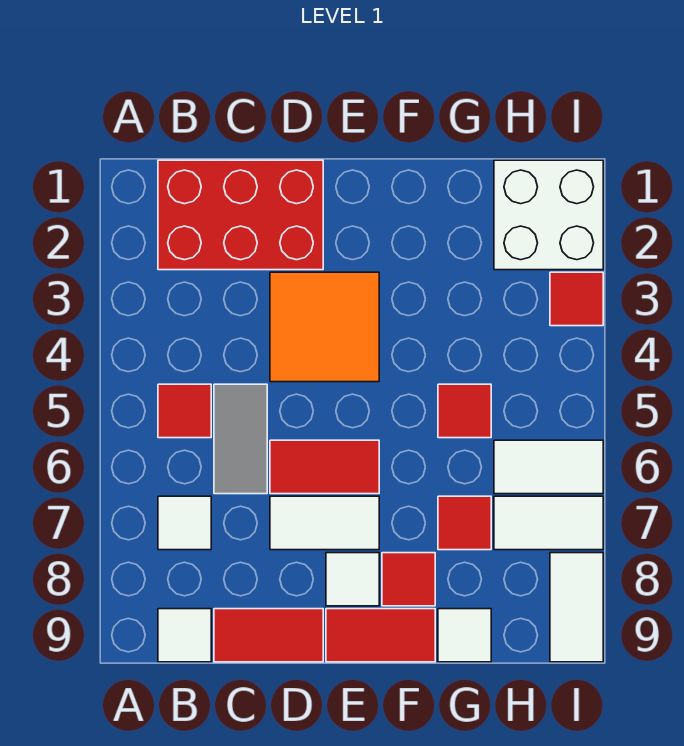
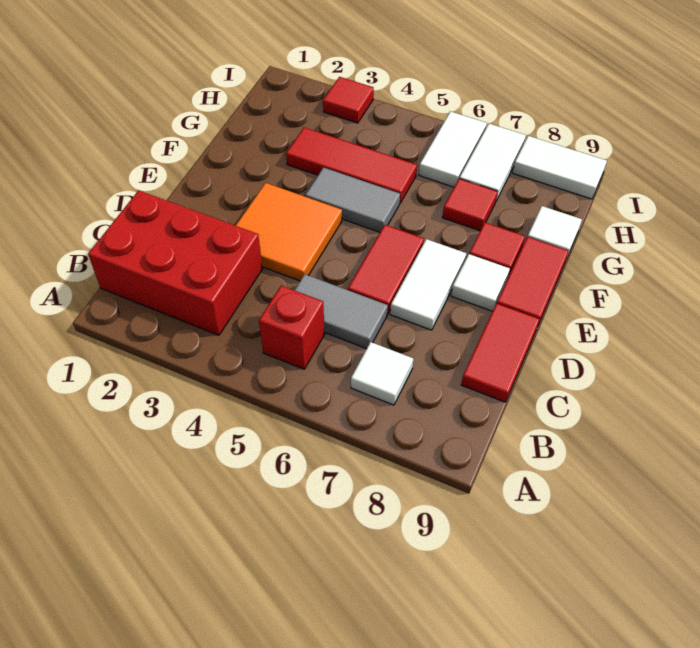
red 2x3 brick [158,160,323,270] -> red 2x3 brick turned to [88,190,263,335]
red 1x1 tile [158,384,211,438] -> red 1x1 brick [259,286,325,369]
white 1x1 tile [158,609,211,662] -> none
none -> grey 1x2 tile [305,168,400,232]
red 1x1 tile [438,384,491,438] -> red 1x3 tile [286,127,417,203]
white 2x2 brick [494,160,603,270] -> none

